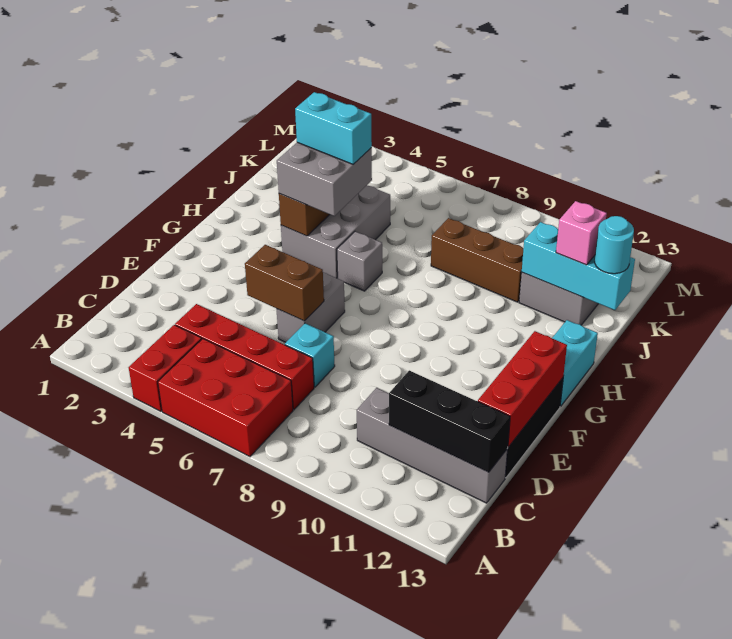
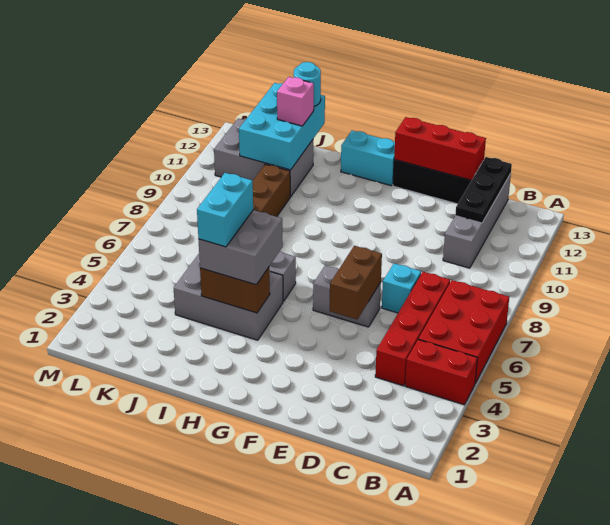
black 1x3 brick [389,370,510,472] -> black 1x3 plate [455,157,512,223]
cyan 1x3 brick [522,222,635,310] -> cyan 2x3 brick [239,83,325,170]

